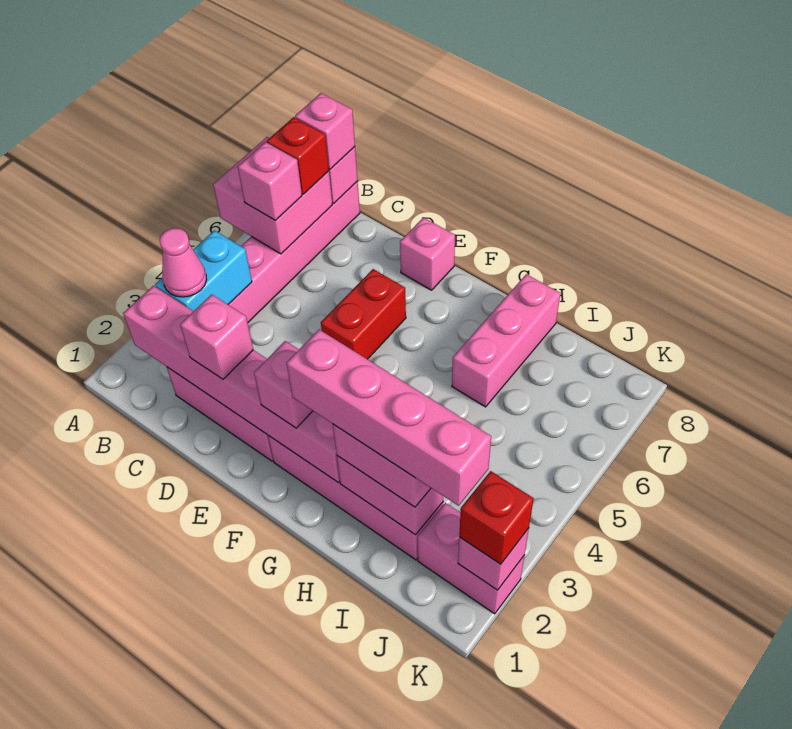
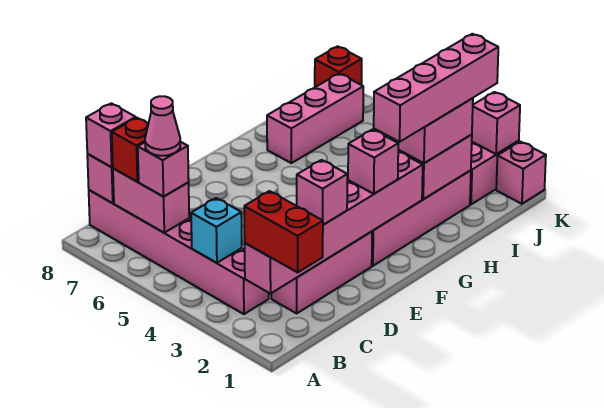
pink 2x2 brick [213,137,332,254] -> pink 1x2 brick [113,169,189,233]
cyan 1x2 brick [155,230,252,311] -> cyan 1x1 brick [191,198,242,263]
pink 1x1 cone [160,228,207,297] -> pink 1x1 cone moved to [145,96,180,156]
red 1x2 brick [321,269,406,359] -> red 1x2 brick moved to [244,191,323,272]
pink 1x1 brick [400,218,455,290] -> pink 1x1 brick moved to [496,142,546,204]
pink 1x3 brick [452,274,560,407] -> pink 1x3 brick turned to [267,74,363,163]
red 1x1 brick [459,471,534,564] -> red 1x1 brick moved to [315,46,362,87]

